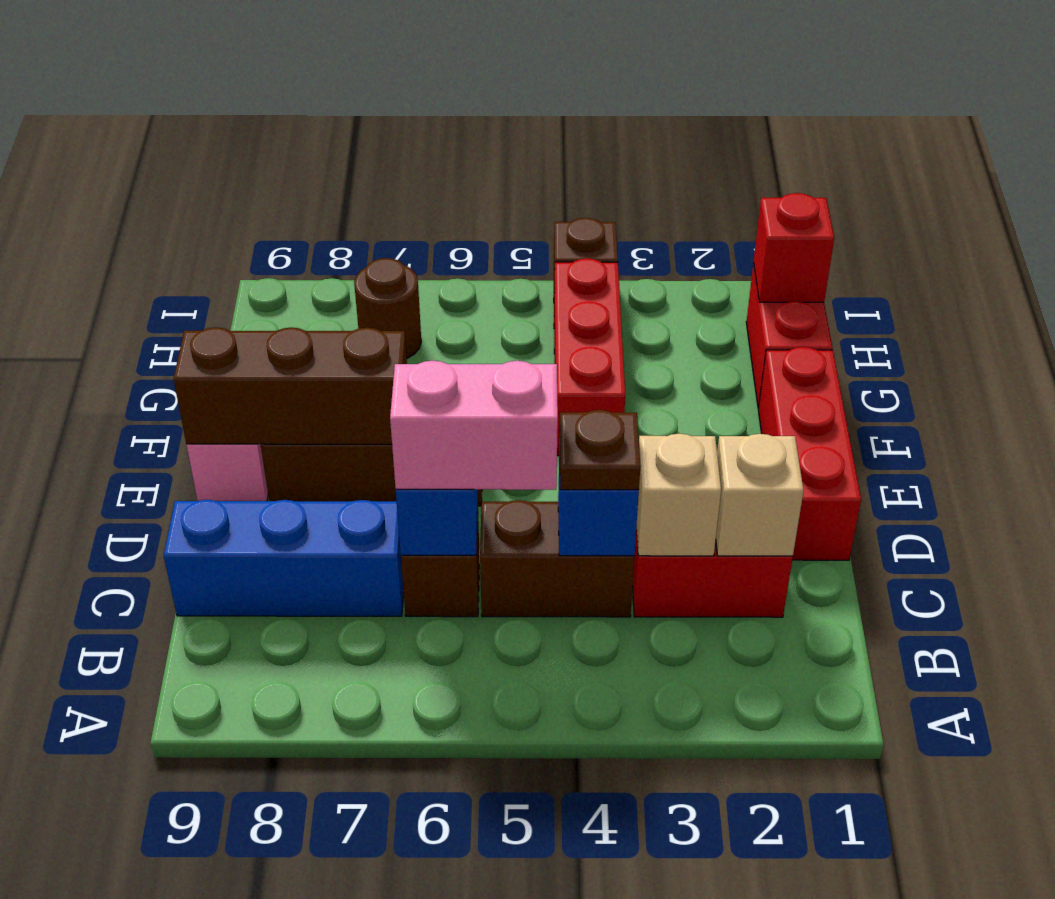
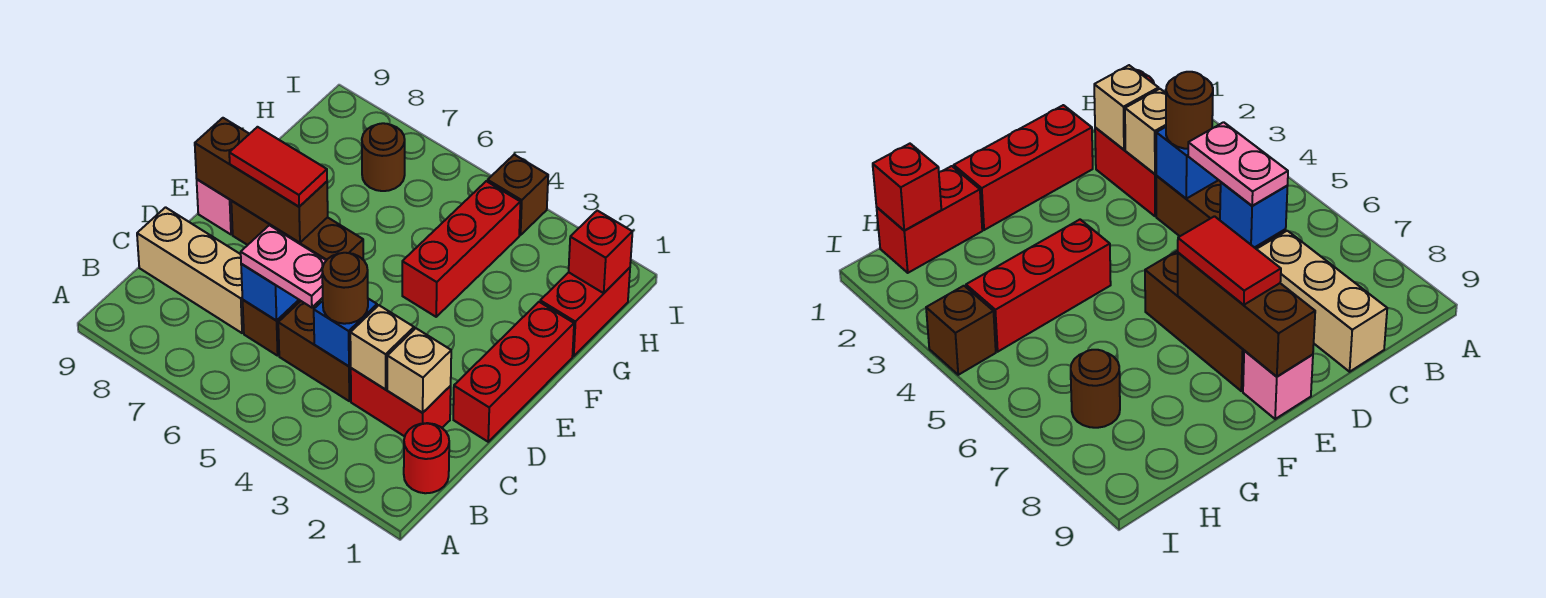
none -> red 1x1 round brick [404,423,449,493]
brown 1x1 plate [560,410,640,490] -> brown 1x1 round brick [322,253,368,324]
pink 1x2 brick [390,361,558,490] -> pink 1x2 plate [241,225,326,308]
blue 1x3 brick [164,500,404,616] -> tan 1x3 brick [137,207,244,333]
none -> red 1x2 tile [229,127,327,207]

